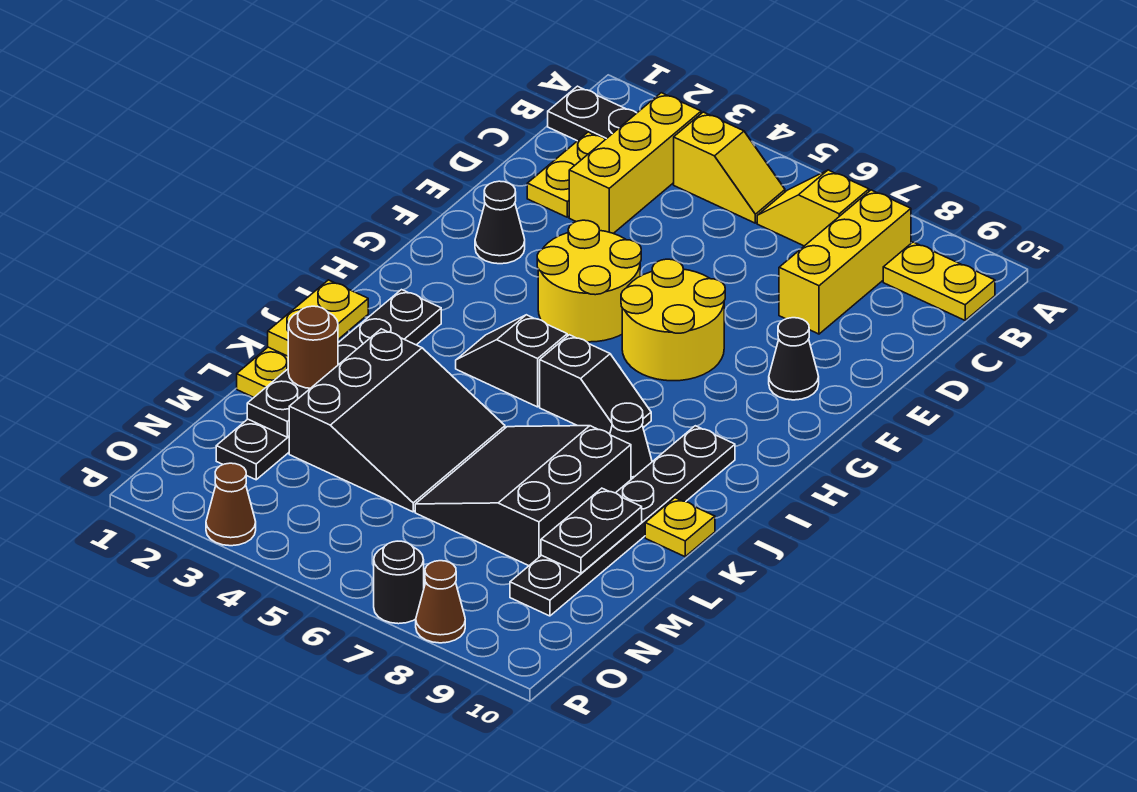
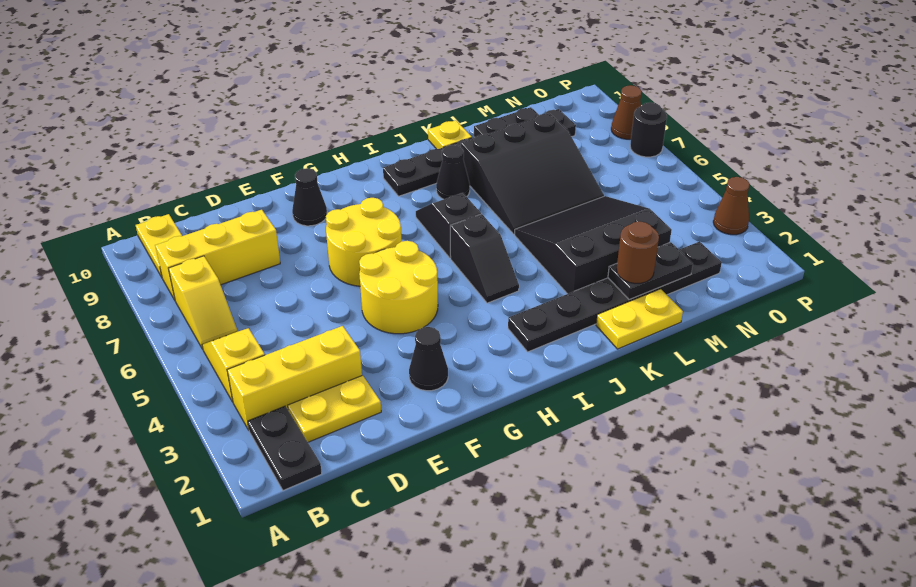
yellow 1x2 plate [268,280,368,356] -> none

